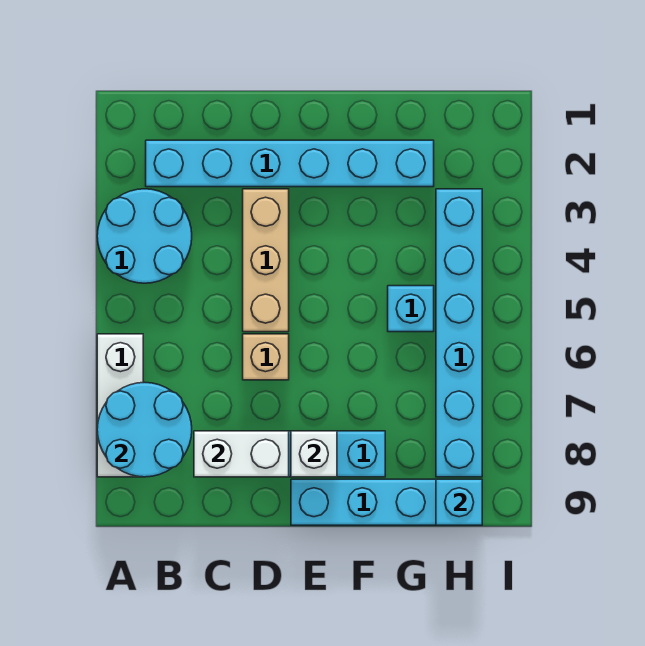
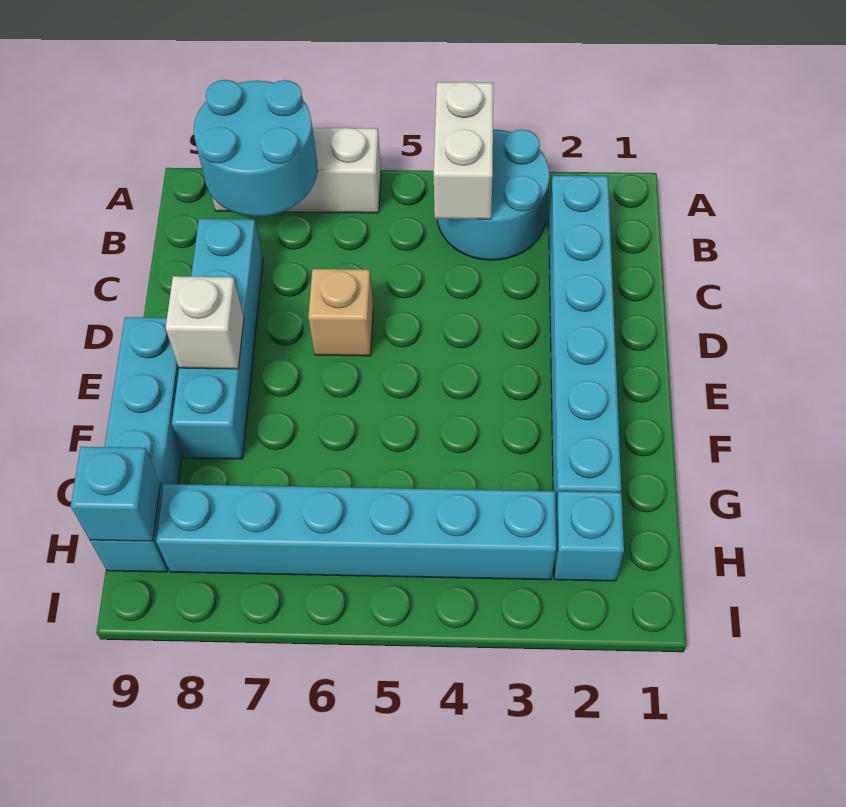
white 1x2 brick [194,431,289,477] -> white 1x2 brick moved to [434,82,493,219]
tan 1x3 brick [243,189,289,332] -> none
cyan 1x1 brick [388,286,434,332] -> cyan 1x1 brick moved to [554,491,624,581]

